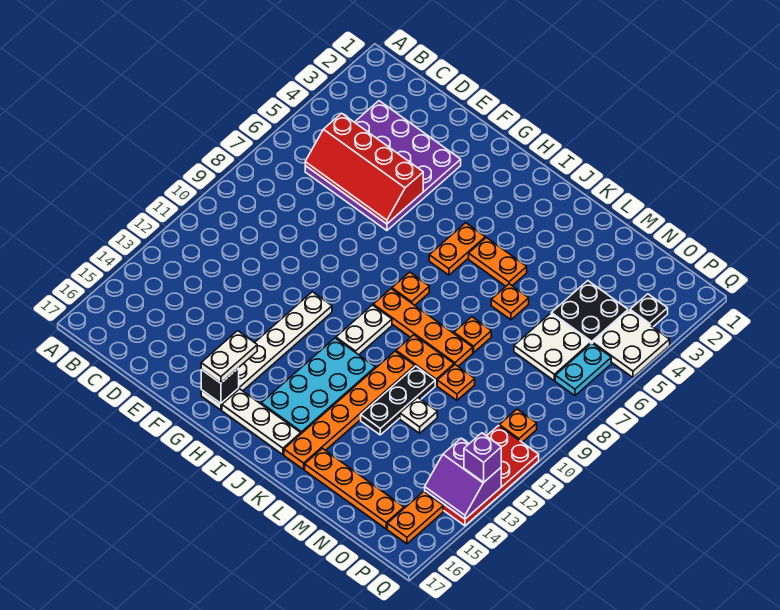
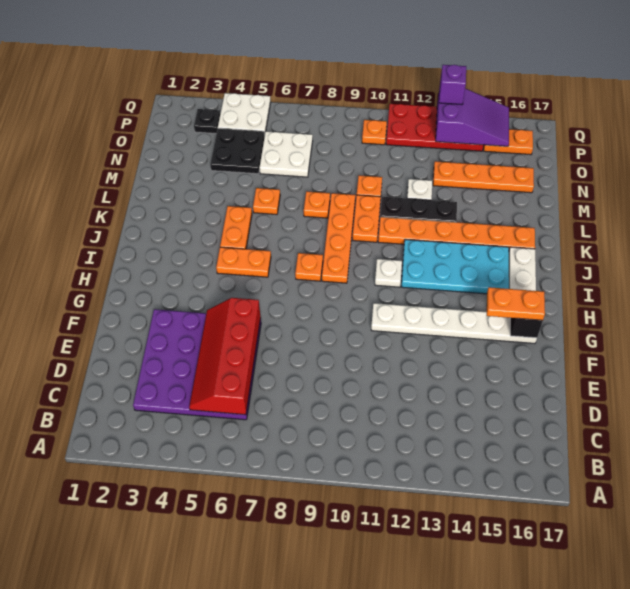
red 2x4 slope [305,113,423,224] -> red 2x4 slope turned to [189,298,261,415]
white 1x2 plate [201,331,257,383] -> orange 1x2 plate [487,287,545,320]
white 1x2 plate [336,305,392,355] -> white 1x1 plate [375,259,402,287]
orange 1x4 plate [305,448,404,529] -> orange 1x4 plate turned to [433,161,534,193]
cyan 1x2 plate [555,343,611,396] -> none
purple 2x2 slope [425,438,501,519] -> purple 2x3 slope [436,88,509,146]

